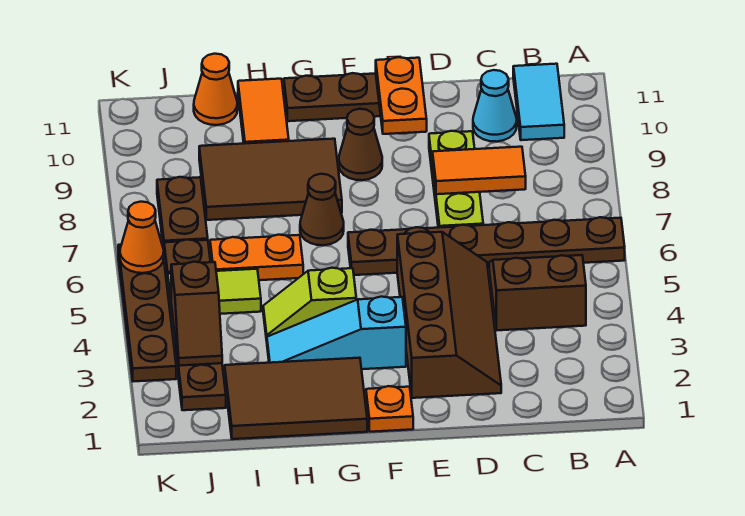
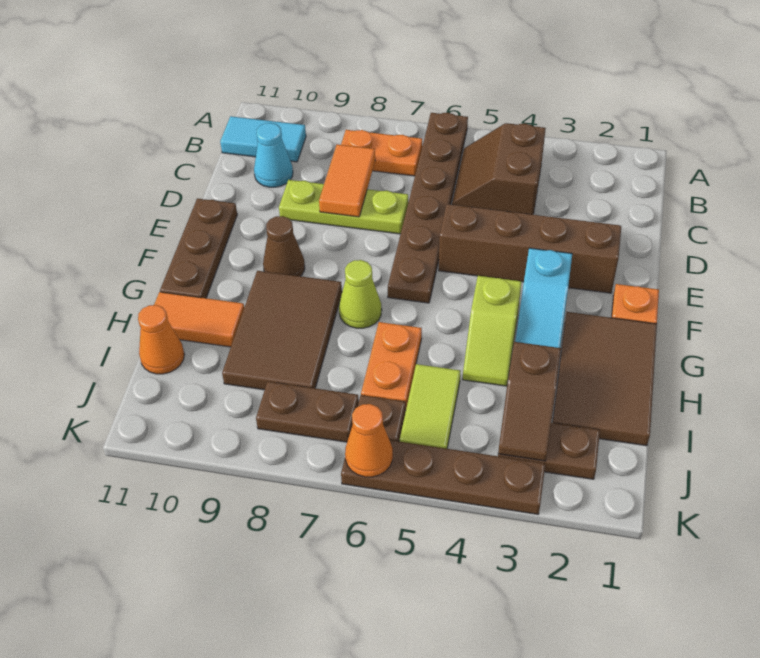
orange 1x2 plate [376,57,427,134] -> orange 1x2 plate moved to [341,130,422,176]
brown 1x1 cone [300,174,344,245] -> lime 1x1 cone [339,260,382,328]
brown 1x2 slope [171,262,222,366] -> brown 1x2 slope turned to [498,342,561,461]

